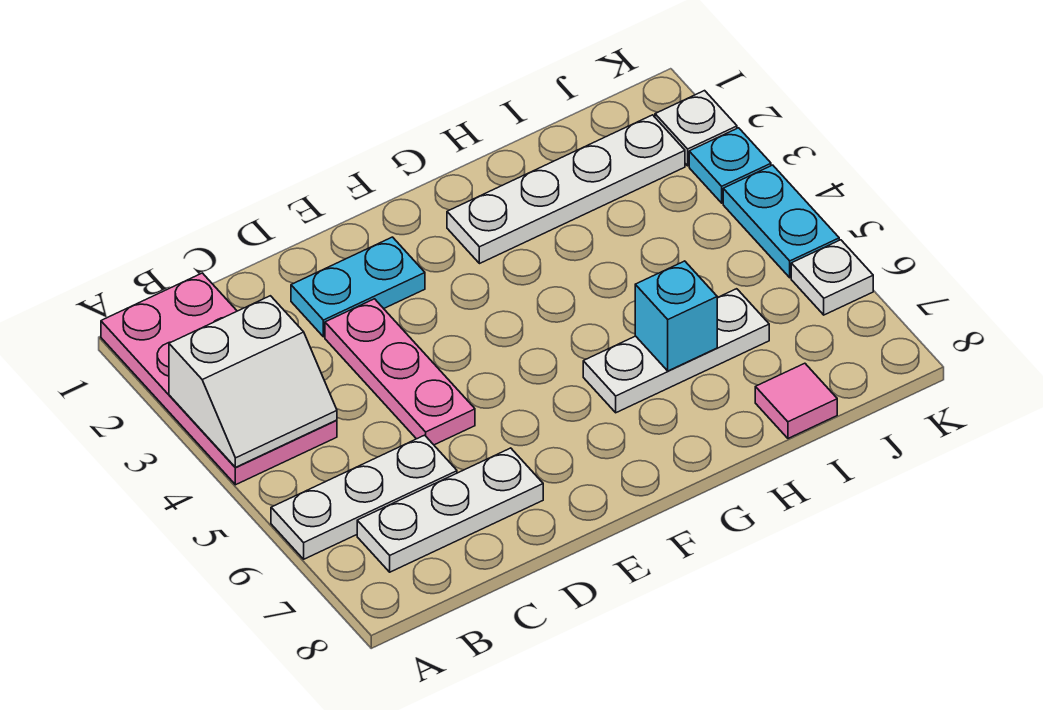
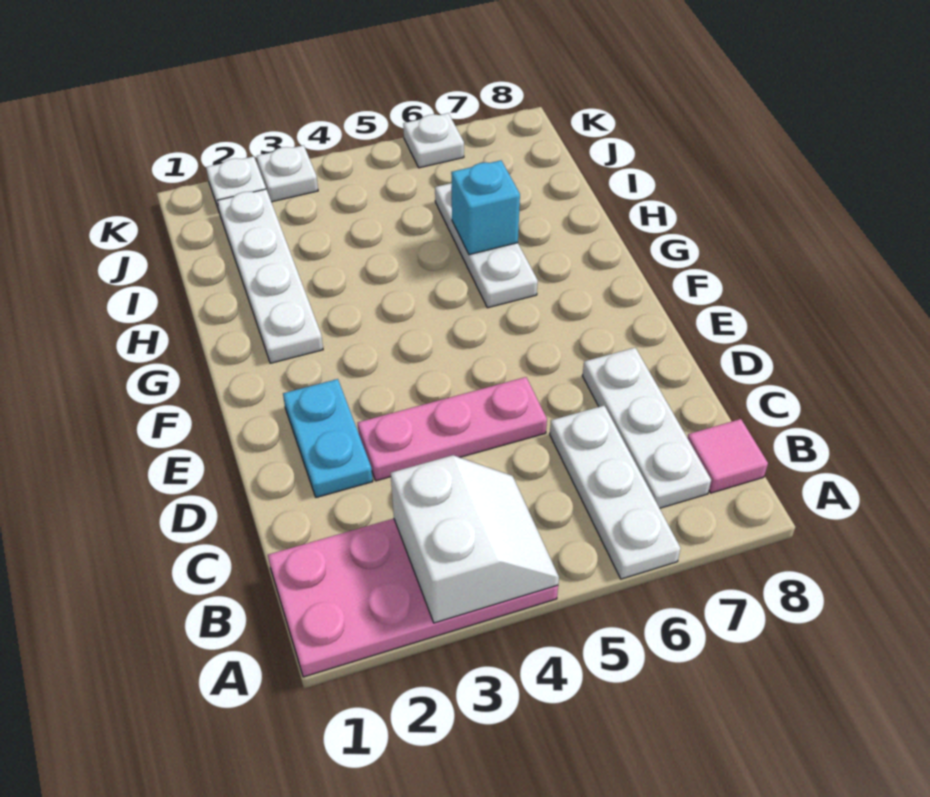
pink 1x1 tile [755,363,837,438] -> pink 1x1 tile moved to [687,419,768,493]
cyan 1x1 plate [689,128,771,203] -> white 1x1 plate [257,145,318,202]
cyan 1x2 plate [723,165,839,278] -> none

